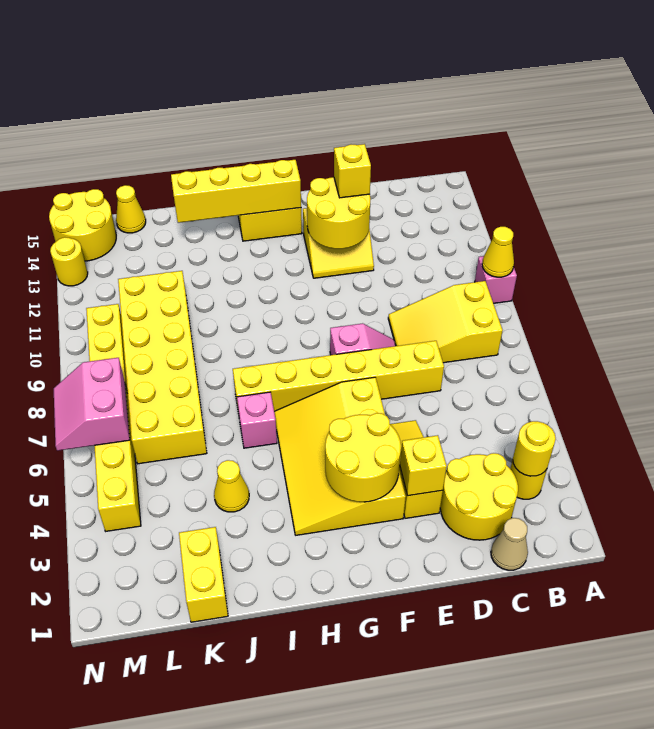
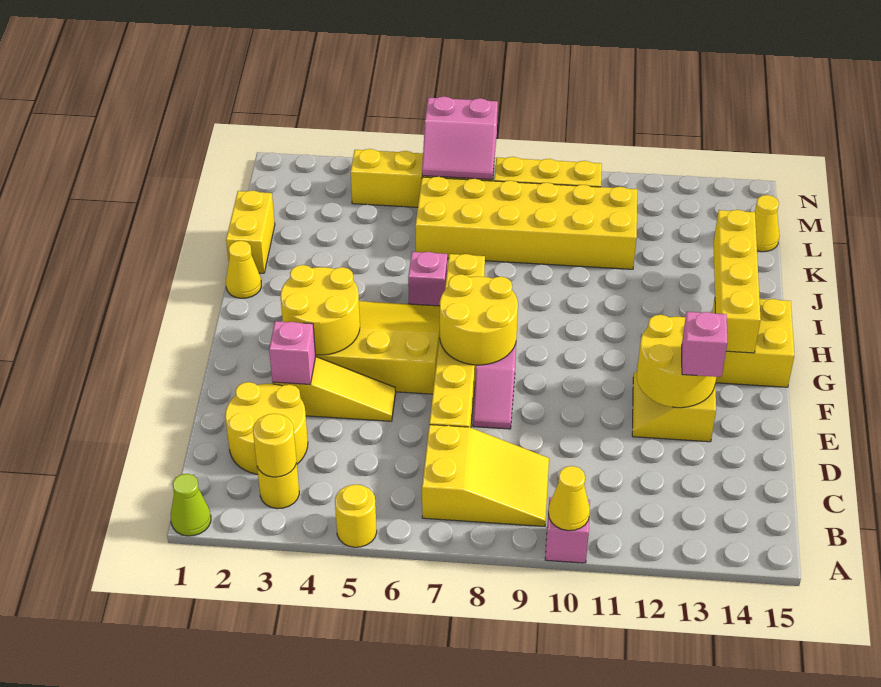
none -> lime 1x1 cone [171,474,211,536]
yellow 2x3 slope [388,281,503,363] -> yellow 2x3 slope turned to [422,425,549,526]
tan 1x1 cone [491,518,528,570] -> none
yellow 1x1 brick [400,435,447,496] -> pink 1x1 brick [269,321,316,384]
yellow 1x1 brick [334,144,371,198] -> pink 1x1 brick [682,312,727,377]
yellow 1x1 cone [214,460,249,512] -> yellow 1x1 cone moved to [226,241,261,298]
yellow 1x2 brick [179,527,228,622] -> yellow 1x2 brick turned to [226,191,275,273]
pink 2x2 slope [54,358,130,451] -> pink 2x2 slope turned to [422,96,498,180]
yellow 2x2 round brick [49,189,116,261] -> yellow 2x2 round brick moved to [440,274,518,365]
yellow 1x1 round brick [50,237,88,286] -> yellow 1x1 round brick moved to [335,485,377,547]

